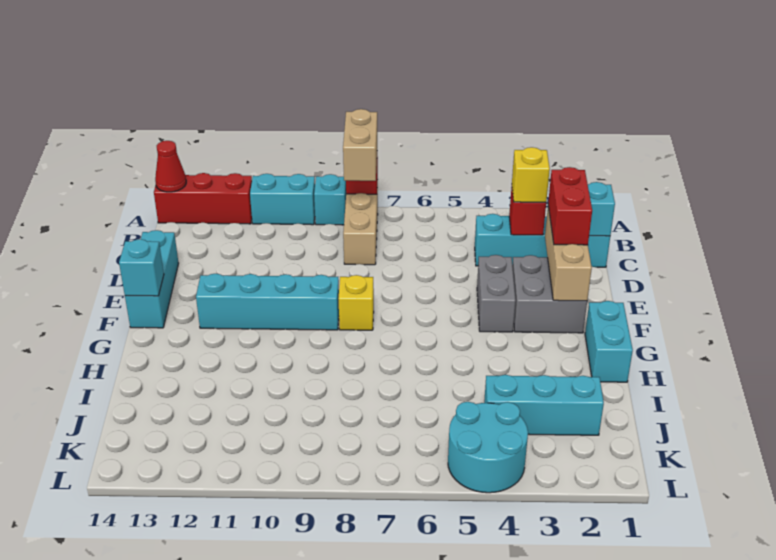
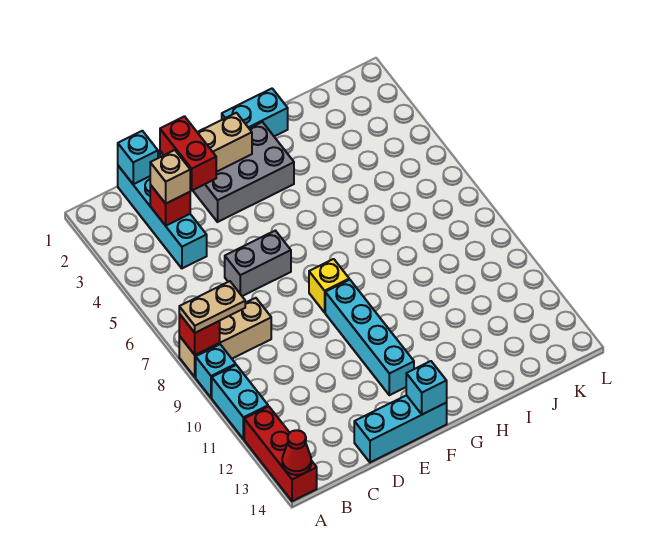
tan 1x2 brick [343,109,377,181] -> tan 1x2 plate [179,281,245,333]
yellow 1x1 brick [512,147,550,202] -> tan 1x1 brick [150,150,190,204]
red 1x2 brick [548,167,592,245] -> red 1x2 brick turned to [160,116,216,190]
grey 2x2 brick [512,255,587,333] -> grey 2x3 brick [193,122,294,222]
grey 1x2 brick [477,255,516,332] -> grey 1x2 brick moved to [225,231,291,296]
cyan 1x3 brick [484,375,604,435] -> none
cyan 2x2 round brick [448,402,528,493] -> none

